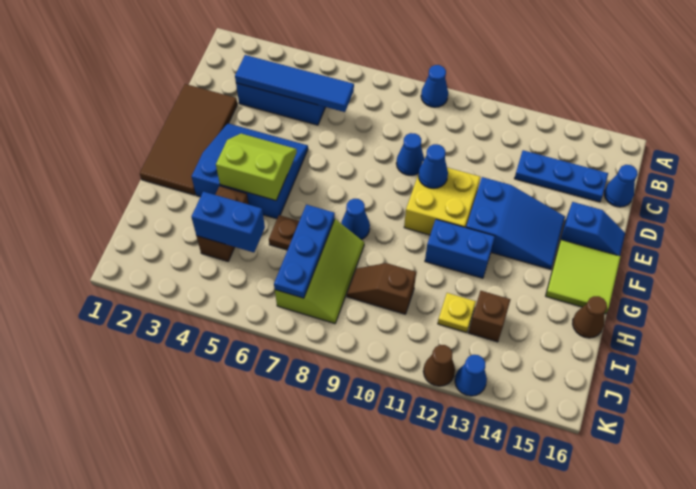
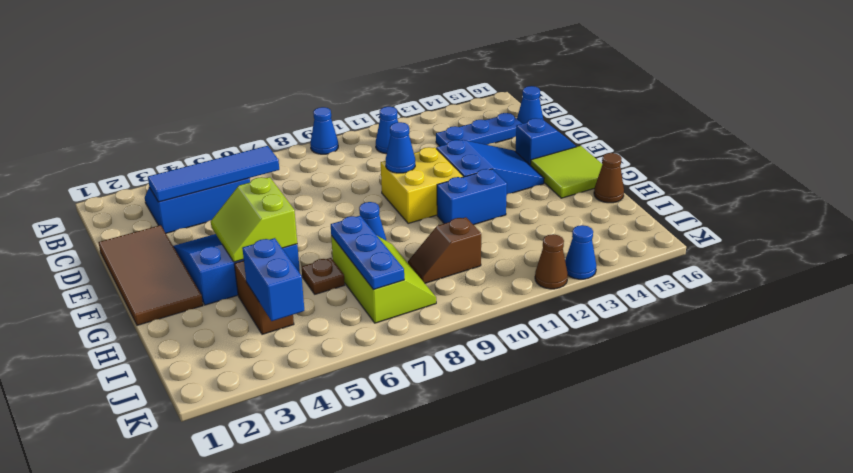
blue 1x1 cone [396,133,424,175] -> blue 1x1 cone moved to [376,107,398,154]
lime 2x2 slope [216,134,297,200] -> lime 2x2 slope turned to [211,177,297,262]
blue 1x2 brick [192,192,265,252] -> blue 1x2 brick turned to [242,238,304,321]
yellow 1x1 plate [438,293,476,333] -> none
brown 1x1 brick [469,291,511,342] -> none

